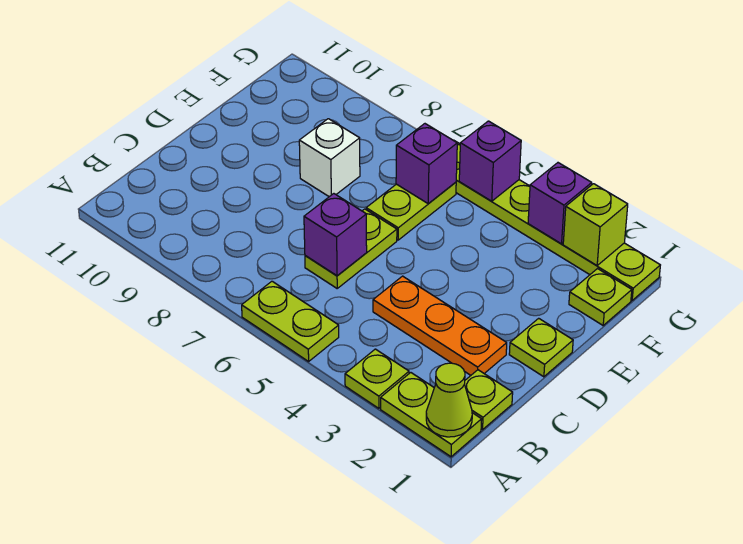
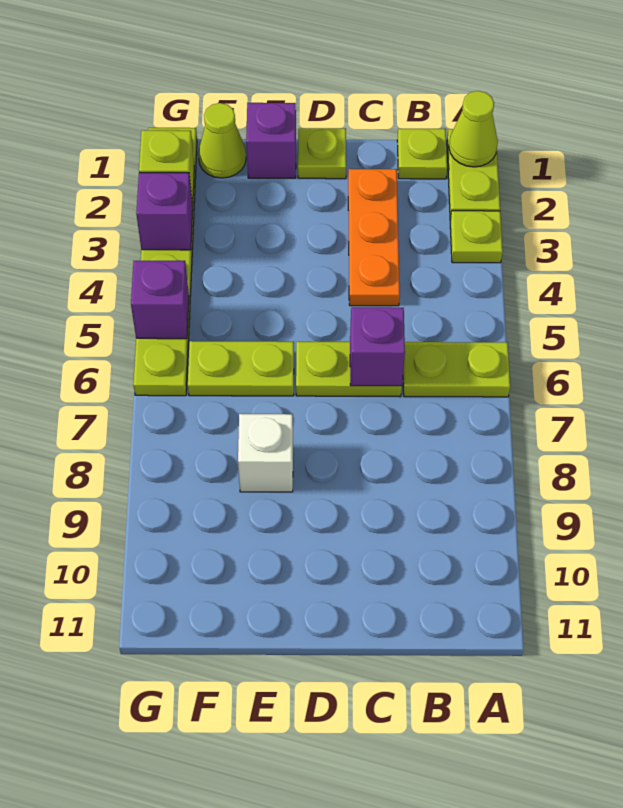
lime 1x2 plate [242,281,339,361] -> lime 1x2 plate turned to [403,342,510,397]
lime 1x1 plate [569,269,632,325] -> lime 1x1 cone [198,103,246,178]
purple 1x1 brick [396,124,457,204] -> purple 1x1 brick moved to [246,103,296,178]

